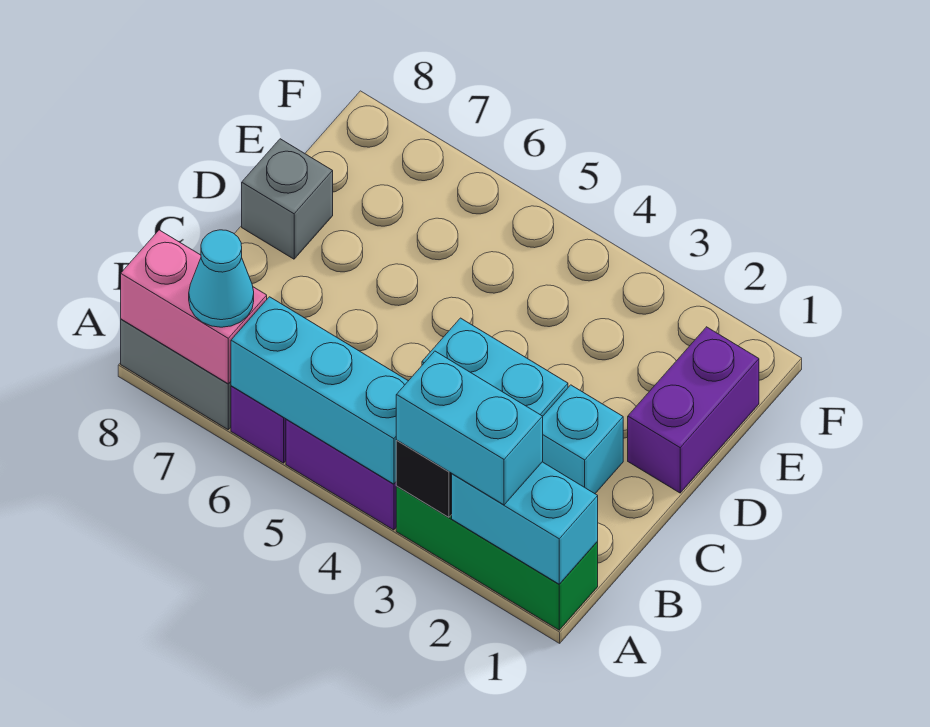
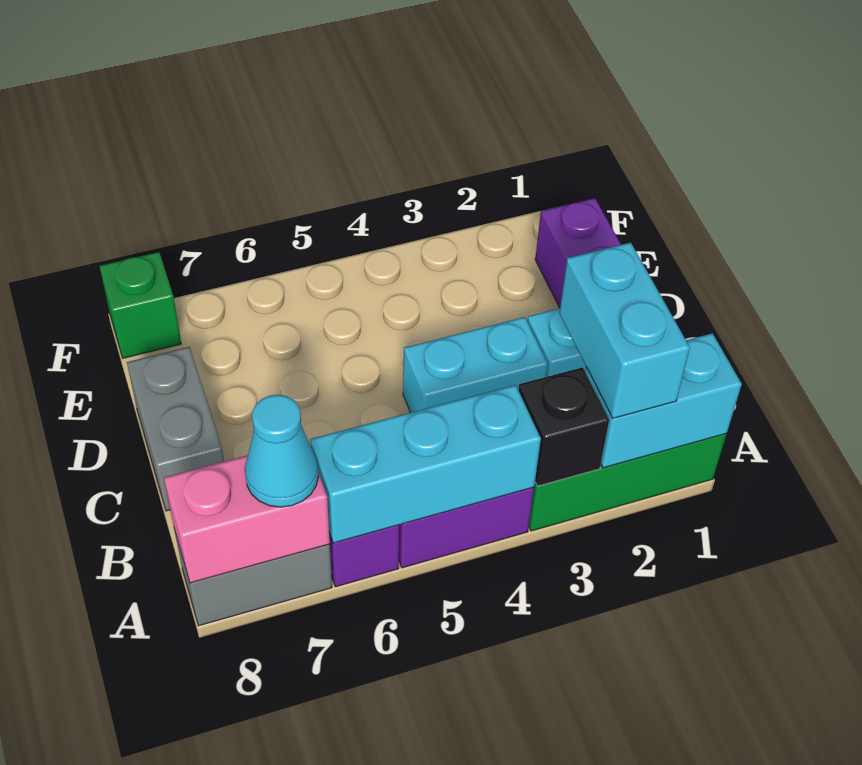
cyan 1x2 brick [396,351,543,505] -> cyan 1x2 brick turned to [559,242,690,418]
grey 1x1 brick [242,139,333,259] -> grey 1x2 brick [127,347,224,511]
none -> green 1x1 brick [99,252,181,358]

